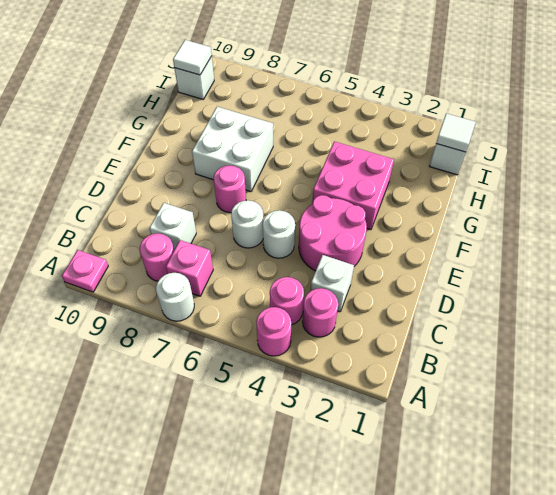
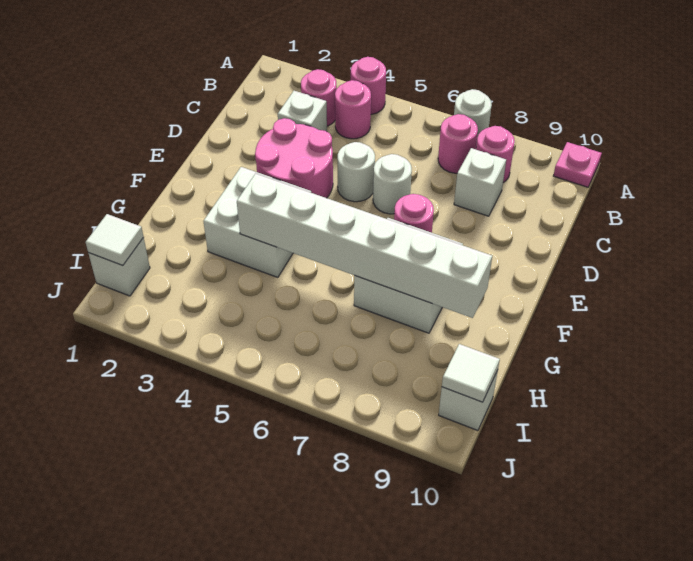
pink 1x1 brick [166,240,213,296] -> pink 1x1 round brick [438,114,478,173]
pink 2x2 brick [312,141,394,230] -> white 2x2 brick [203,167,311,277]
none -> white 1x6 brick [237,174,492,318]

